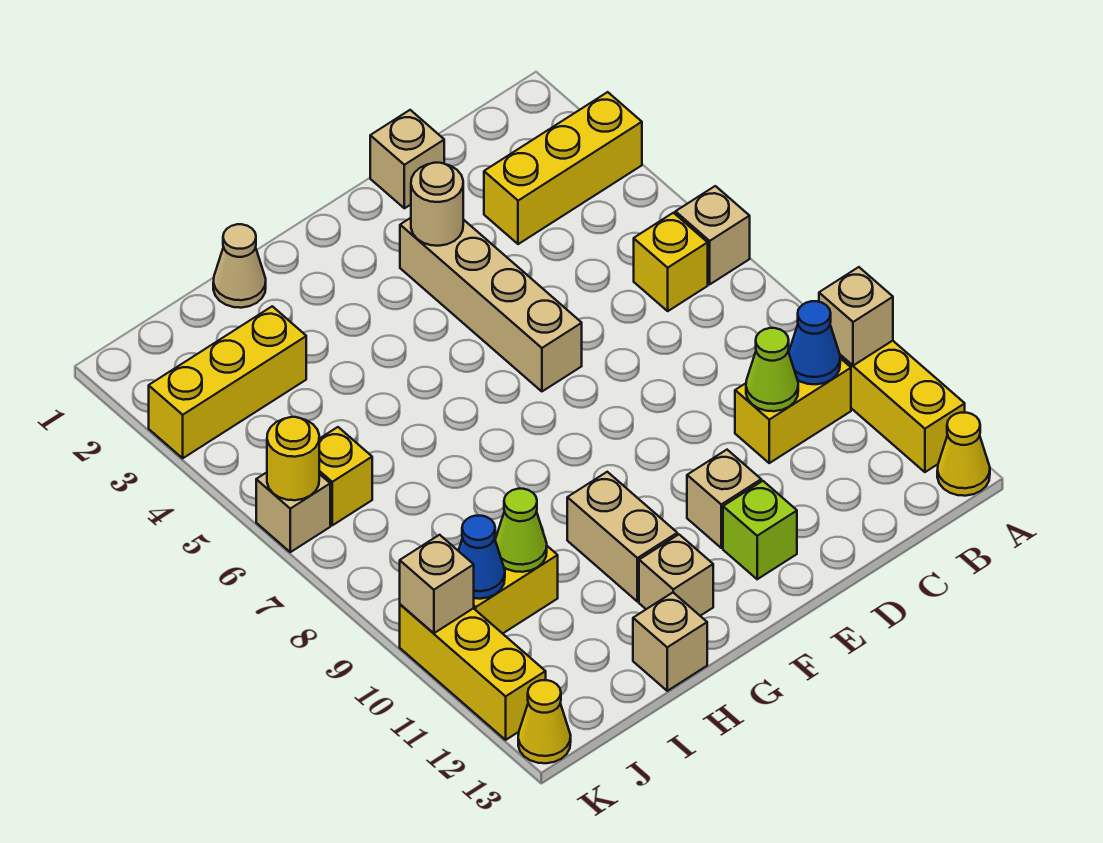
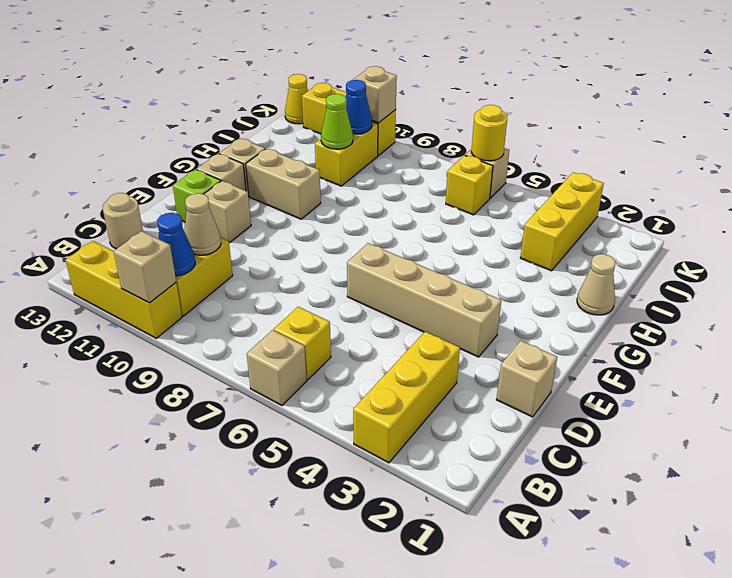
yellow 1x1 cone [937,413,990,496] -> none
lime 1x1 cone [746,328,798,411] -> tan 1x1 cone [184,193,221,255]
tan 1x1 round brick [411,163,463,246] -> tan 1x1 round brick moved to [103,193,143,249]
tan 1x1 brick [633,593,707,691] -> tan 1x1 brick moved to [197,154,246,191]

